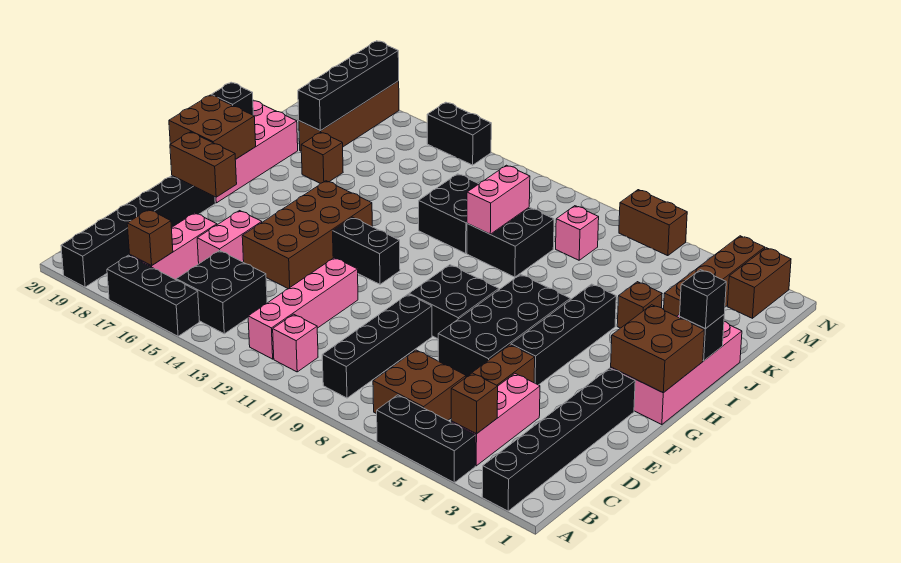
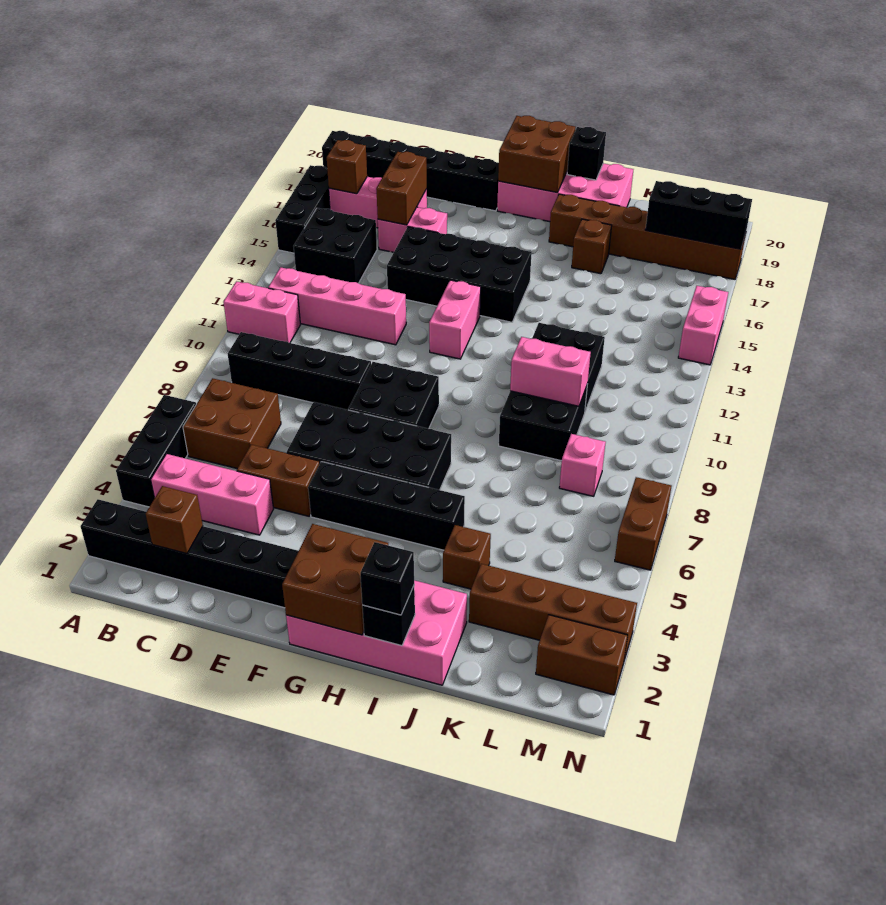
brown 1x1 brick [451,373,498,434] -> brown 1x1 brick moved to [146,486,203,554]
pink 1x1 brick [273,314,318,372] -> pink 1x2 brick [223,281,300,343]
brown 2x4 brick [242,181,372,289] -> black 2x4 brick [387,227,532,322]
brown 1x2 brick [170,132,237,197] -> brown 1x2 brick moved to [376,152,427,225]
black 1x2 brick [333,217,400,284] -> pink 1x2 brick [429,280,481,359]
brown 1x4 brick [299,81,399,151] -> brown 1x6 brick [549,194,746,279]
black 1x4 brick [298,41,399,131] -> black 1x3 brick [645,181,752,249]
black 1x2 brick [427,102,491,165] -> pink 1x2 brick [678,286,728,365]

